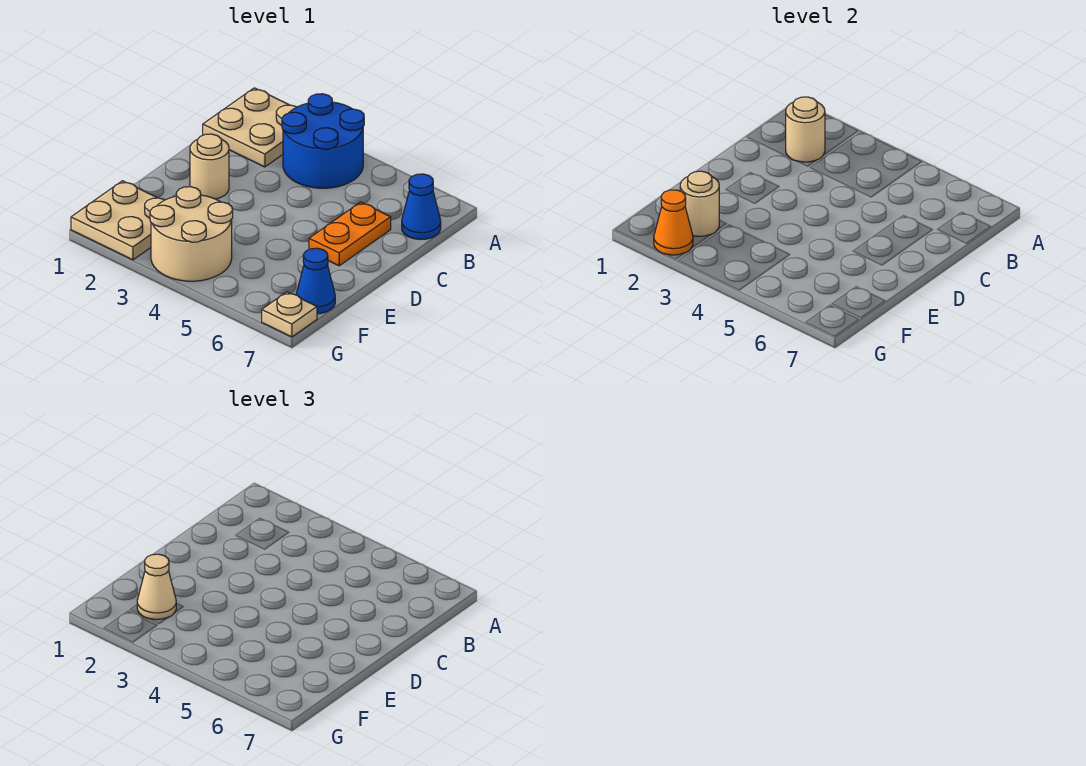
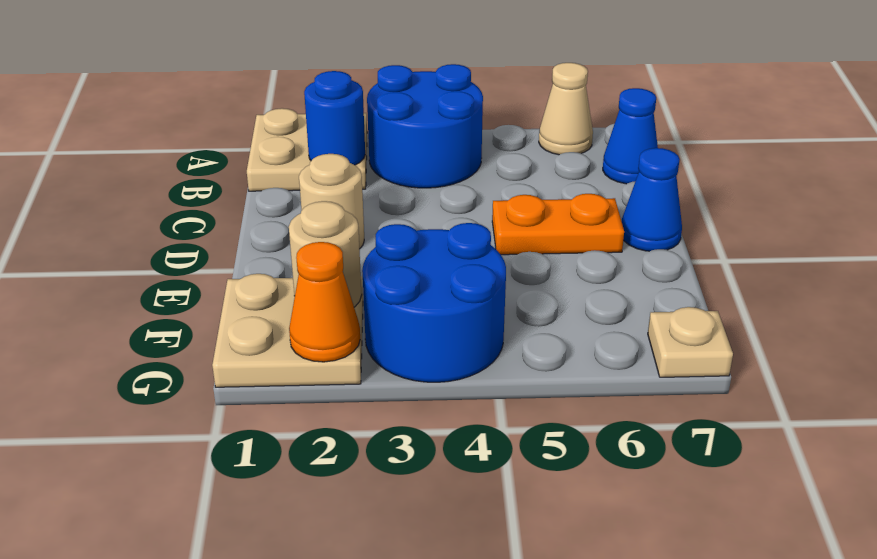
tan 1x1 round brick [786,97,825,162] -> blue 1x1 round brick [304,71,365,165]
orange 1x2 plate [309,202,391,266] -> orange 1x2 plate turned to [492,194,624,255]
tan 1x1 cone [137,554,176,619] -> tan 1x1 cone moved to [539,63,593,155]
tan 2x2 round brick [150,187,233,281] -> blue 2x2 round brick [362,223,506,382]
blue 1x1 cone [296,248,335,314] -> blue 1x1 cone moved to [622,148,682,251]

